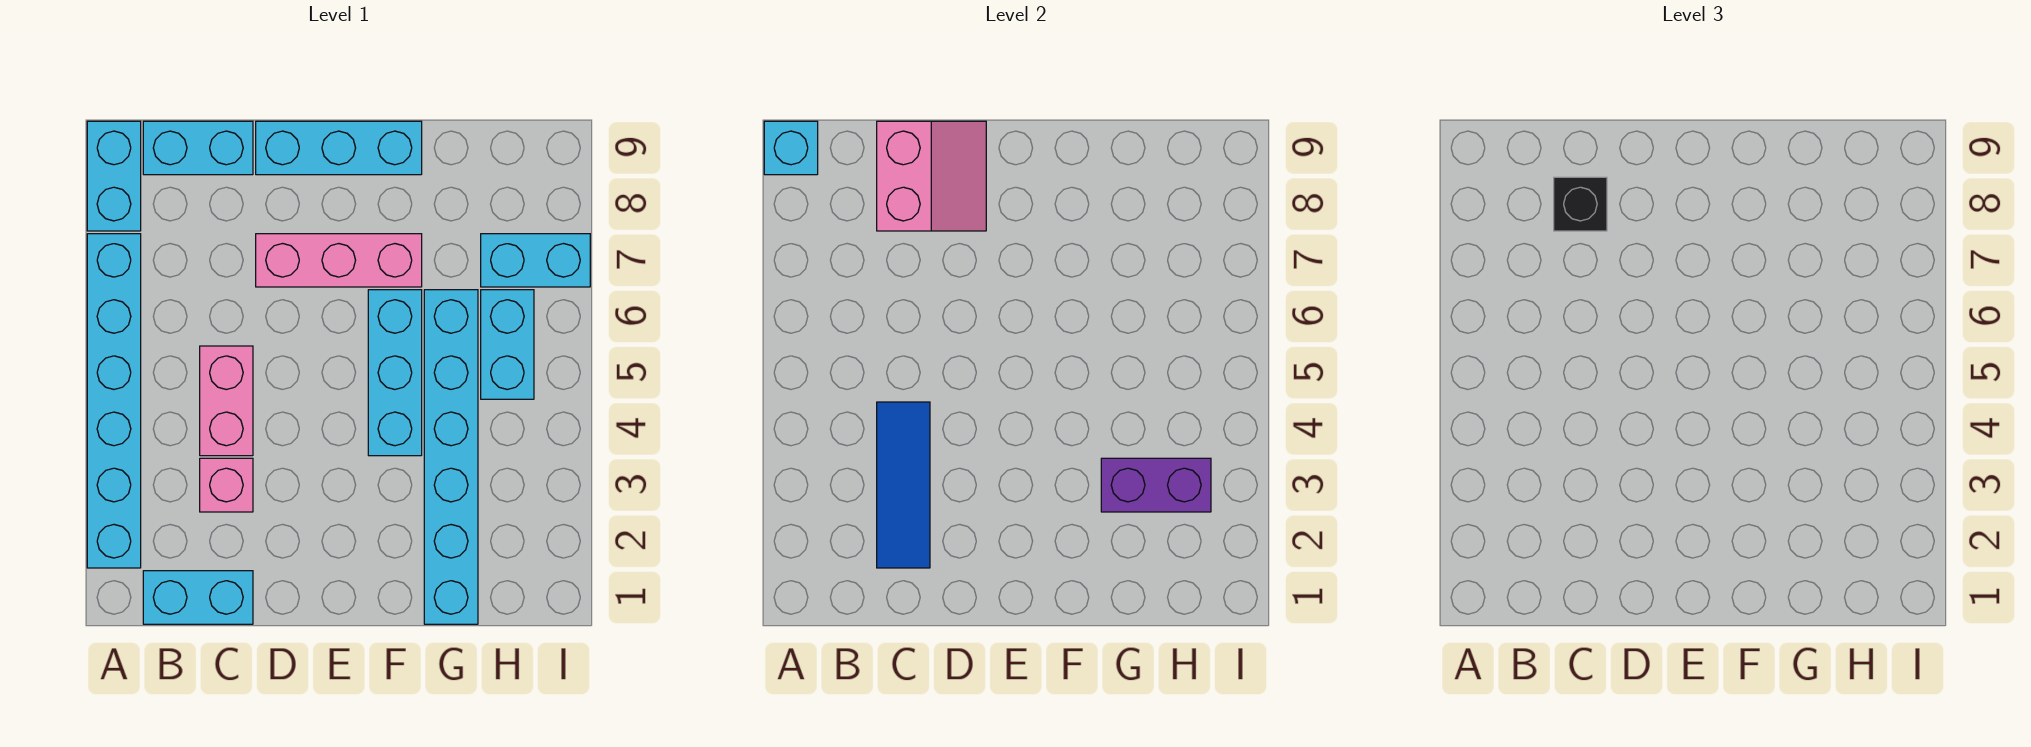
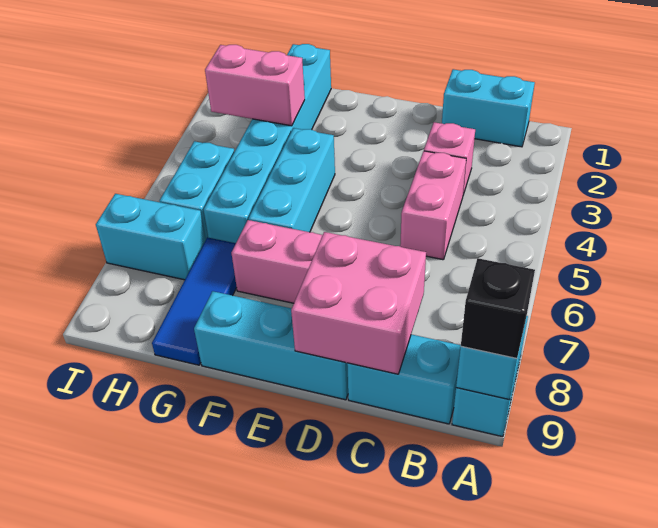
cyan 1x6 brick [87,234,141,568] -> none
blue 1x3 tile [877,402,930,568] -> blue 1x3 tile moved to [152,237,237,365]
pink 2x2 slope [877,121,986,231] -> pink 2x2 brick [291,232,426,374]
black 1x1 brick [1554,177,1607,231] -> black 1x1 brick moved to [461,258,535,358]
purple 1x2 brick [1101,458,1211,512] -> pink 1x2 brick [205,45,305,126]

